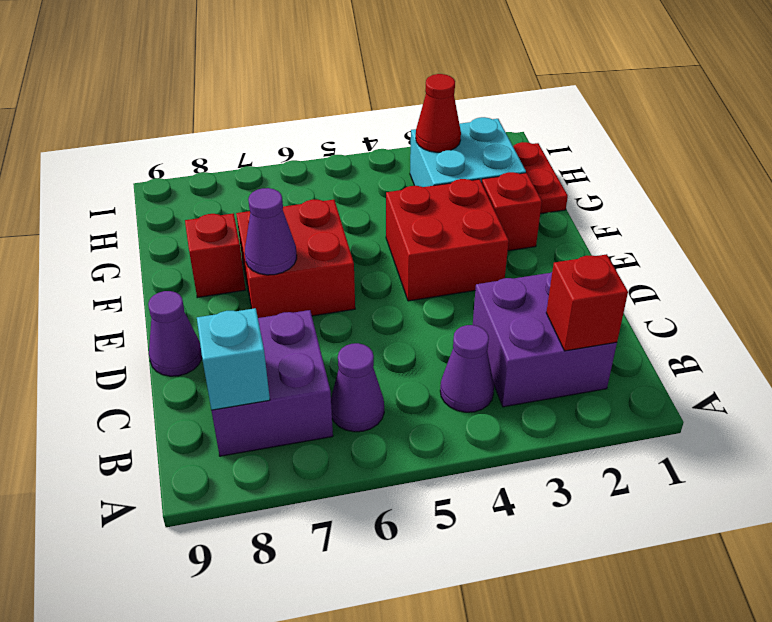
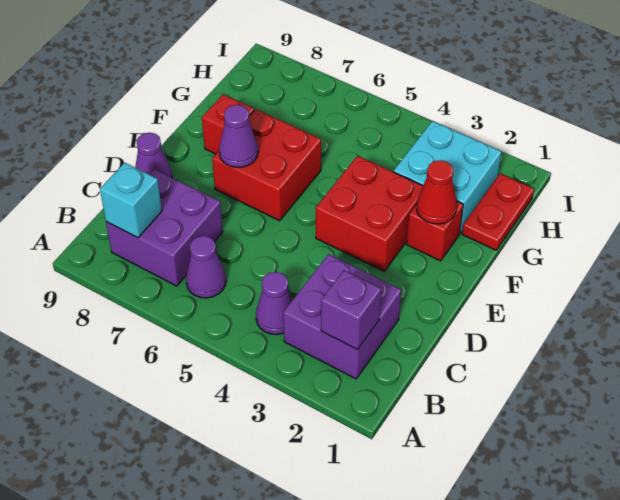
red 1x1 brick [546,254,628,351] -> purple 1x1 brick [321,270,381,350]
red 1x1 cone [416,74,461,152] -> red 1x1 cone moved to [416,160,457,224]

